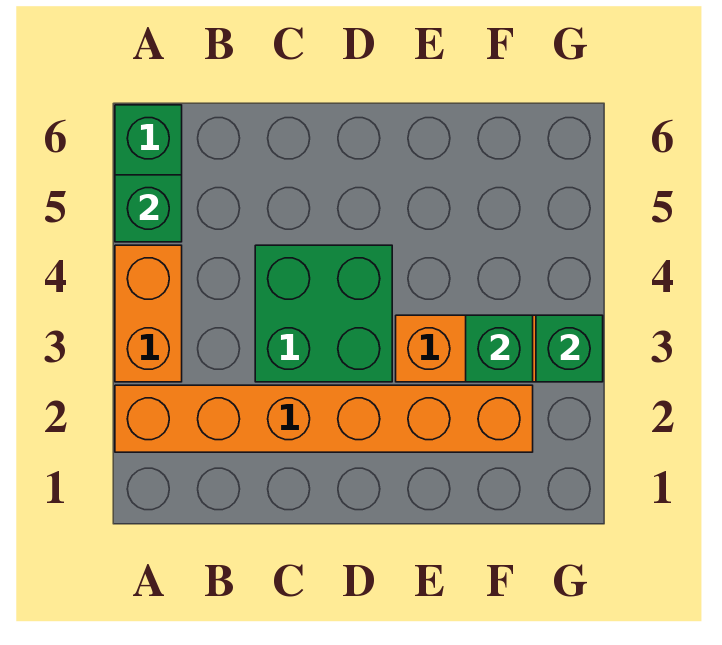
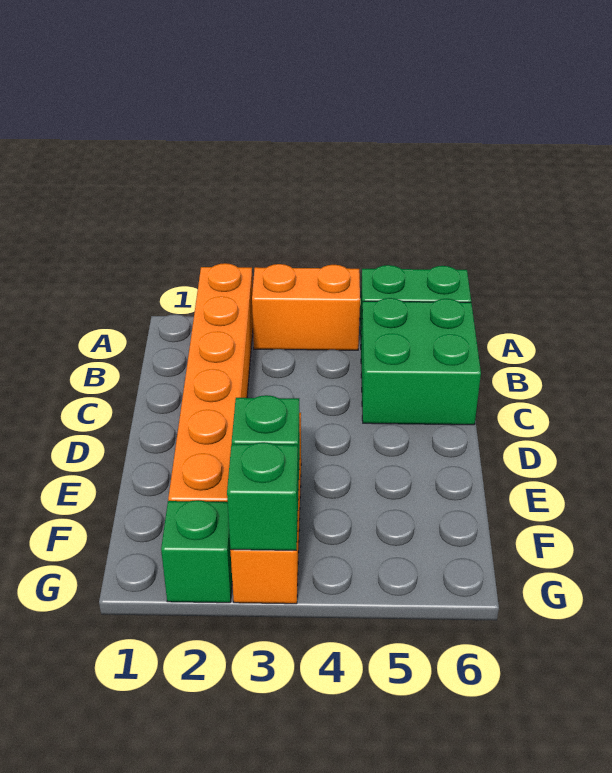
green 1x1 brick [115,175,182,242] -> green 1x1 brick moved to [161,500,232,603]
green 2x2 brick [255,245,392,382] -> green 2x2 brick moved to [361,298,481,425]

